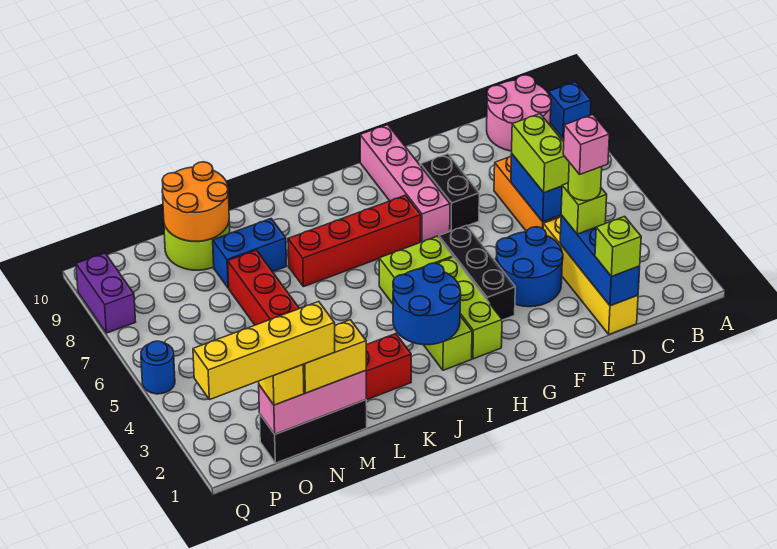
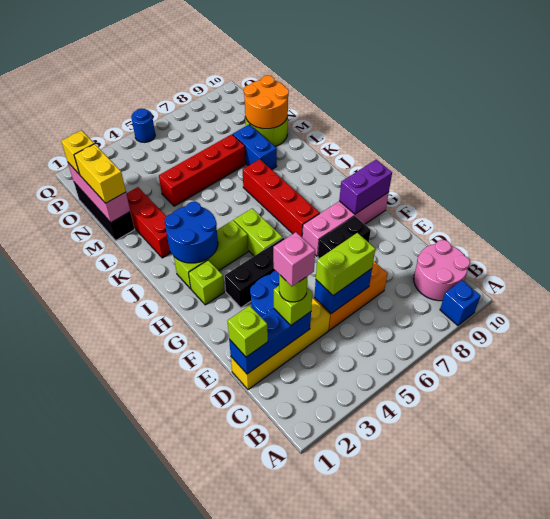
lime 1x3 brick [437,257,502,359] -> lime 1x1 brick [189,260,224,305]
yellow 1x4 brick [193,302,335,400] -> none
purple 1x2 brick [76,253,136,333] -> purple 1x2 brick moved to [339,160,392,214]

